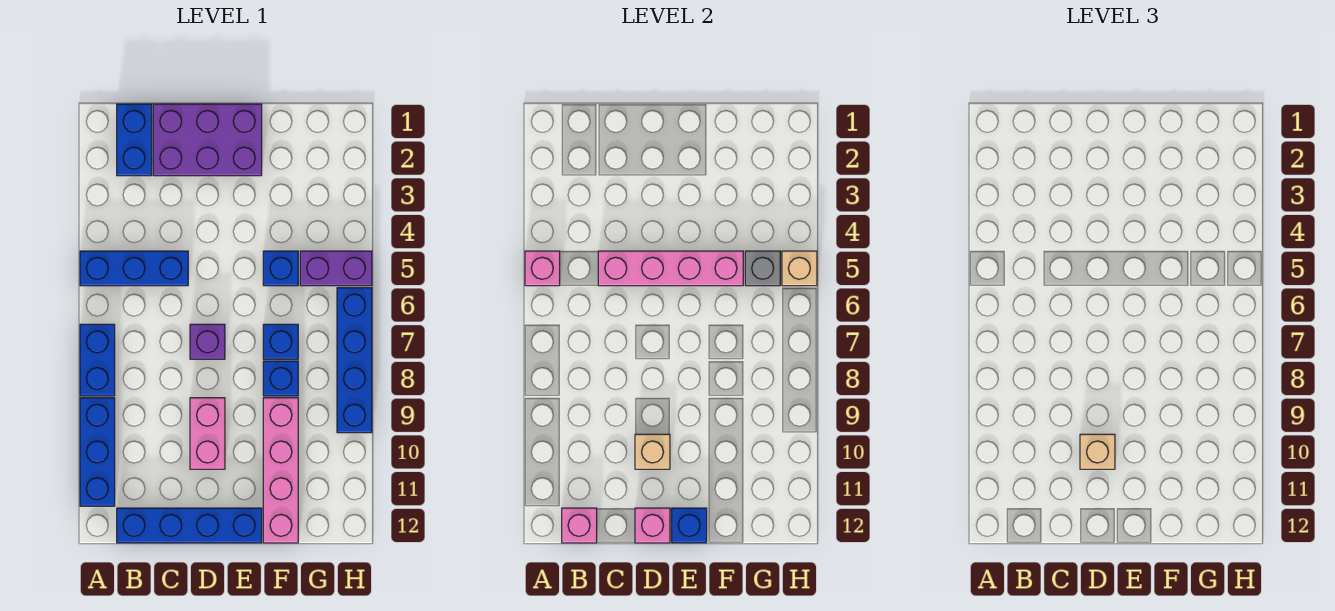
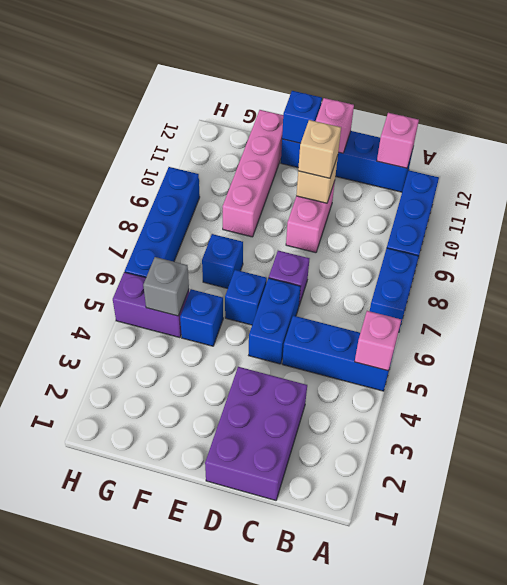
blue 1x2 brick [117,104,152,176] -> blue 1x2 brick moved to [249,278,301,364]
purple 2x3 brick [153,104,262,176] -> purple 2x3 brick turned to [205,367,307,500]
pink 1x4 brick [598,251,743,286] -> none
blue 1x1 brick [263,361,298,396] -> blue 1x1 brick moved to [225,270,267,325]
tan 1x1 brick [782,251,817,286] -> none

